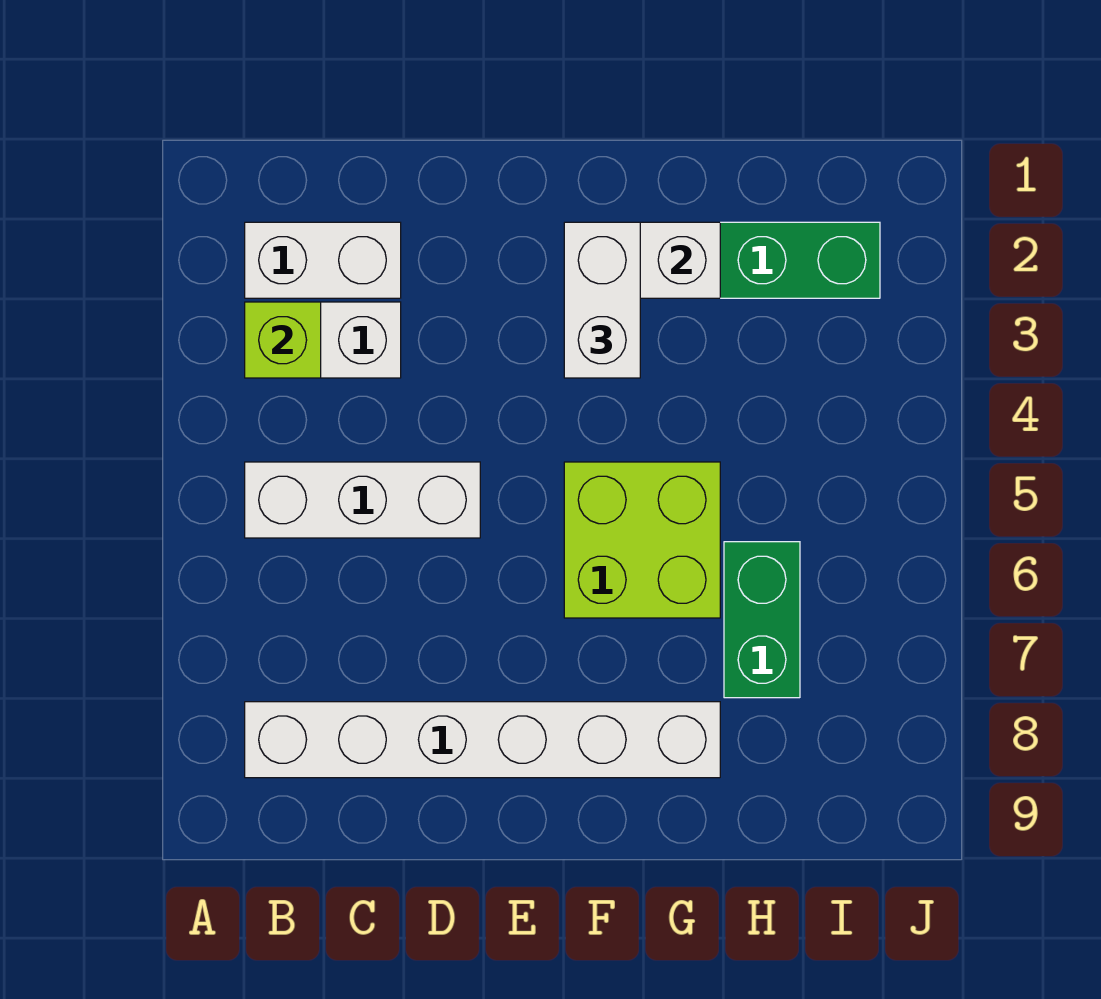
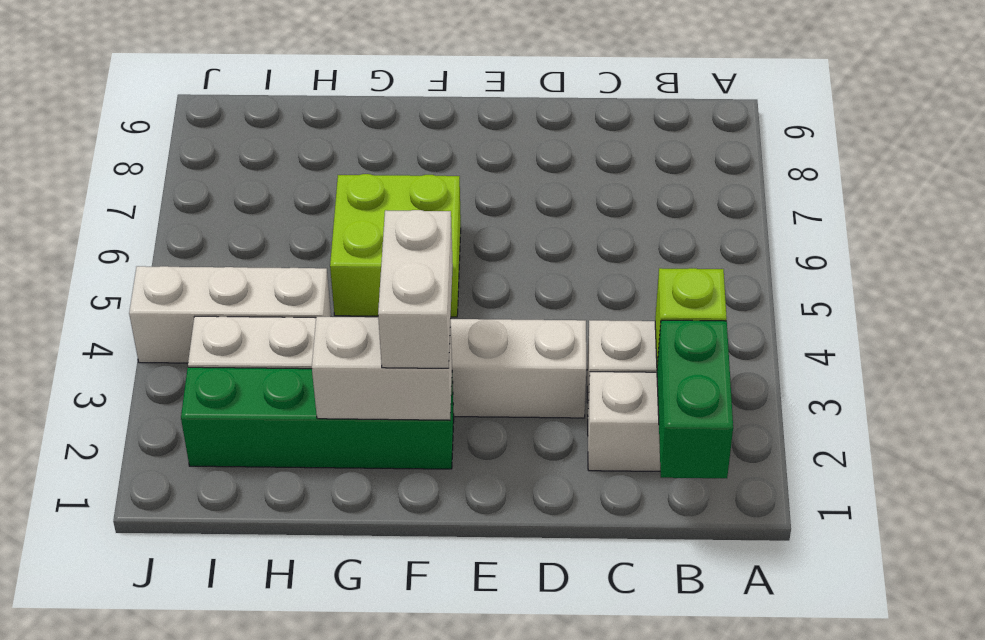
white 1x3 brick [245,462,480,538] -> white 1x3 brick moved to [129,266,331,363]
white 1x6 brick [245,702,720,778] -> white 1x6 brick moved to [188,316,586,418]
green 1x2 brick [724,542,800,698] -> green 1x2 brick moved to [657,320,733,478]

